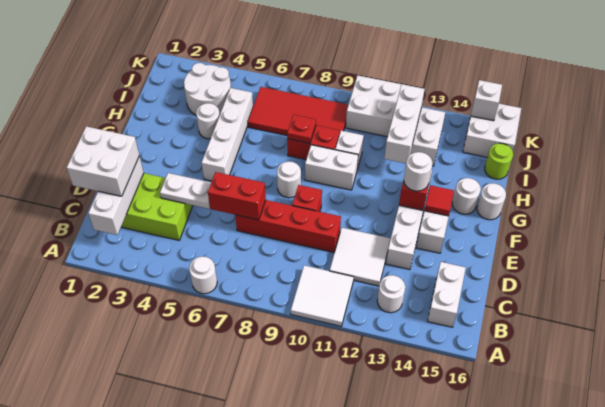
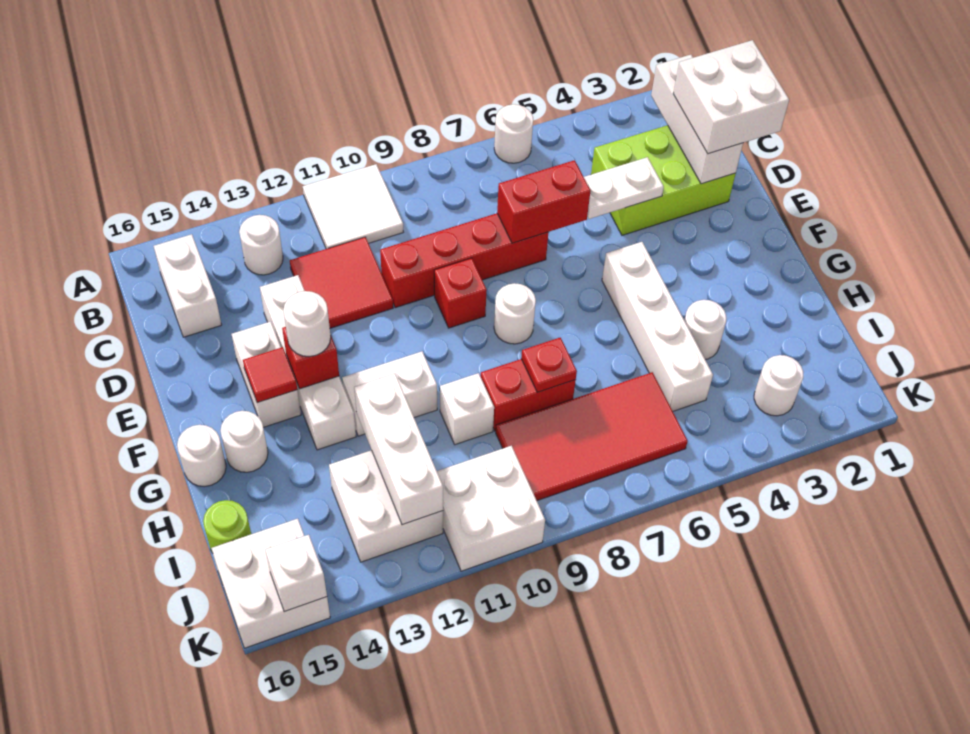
white 2x2 tile [330,228,390,286] -> red 2x2 tile [290,237,393,328]
white 1x2 brick [305,145,358,190] -> white 1x2 brick moved to [342,351,437,436]
white 2x2 round brick [184,63,231,115] -> white 1x1 round brick [754,355,803,416]

